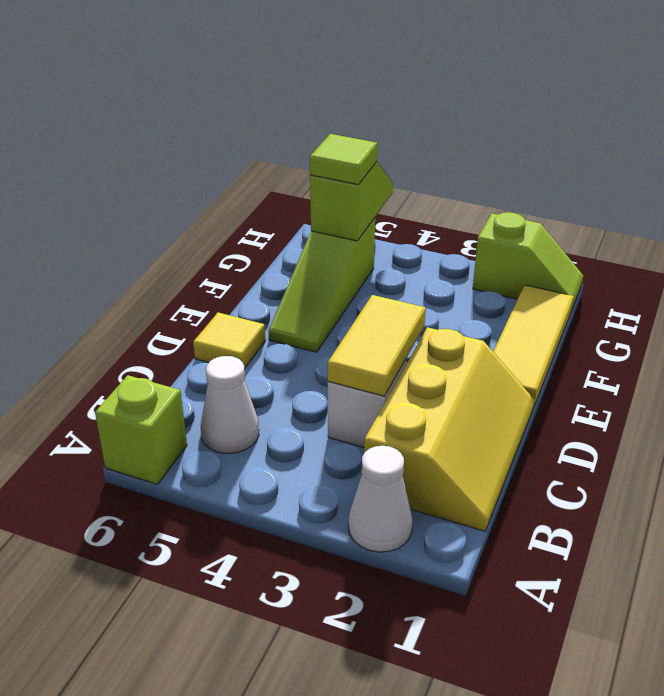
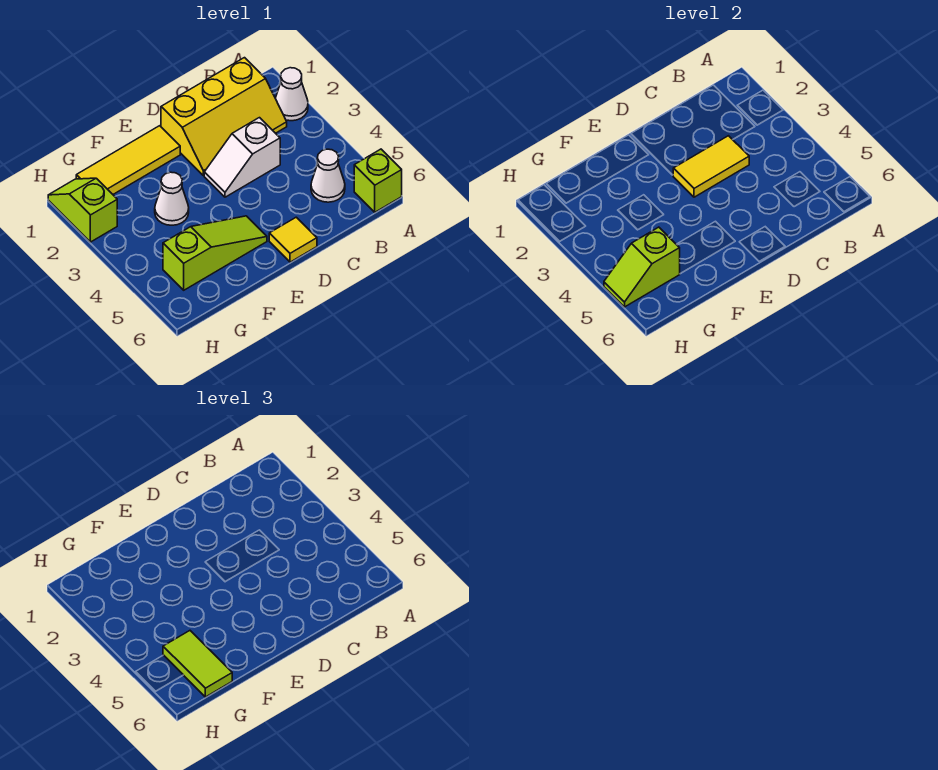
yellow 2x3 slope [364,327,534,531] -> yellow 2x3 slope turned to [161,58,287,176]
none -> white 1x1 cone [155,172,189,225]
lime 1x1 tile [310,134,377,185] -> lime 1x2 tile [163,631,232,697]

